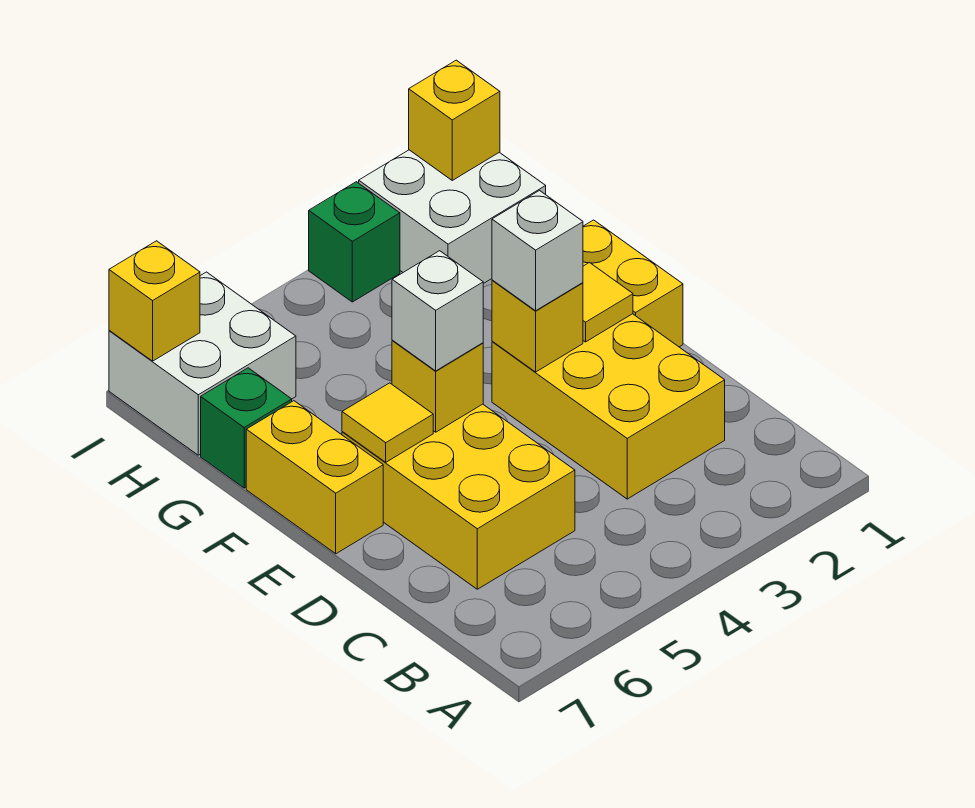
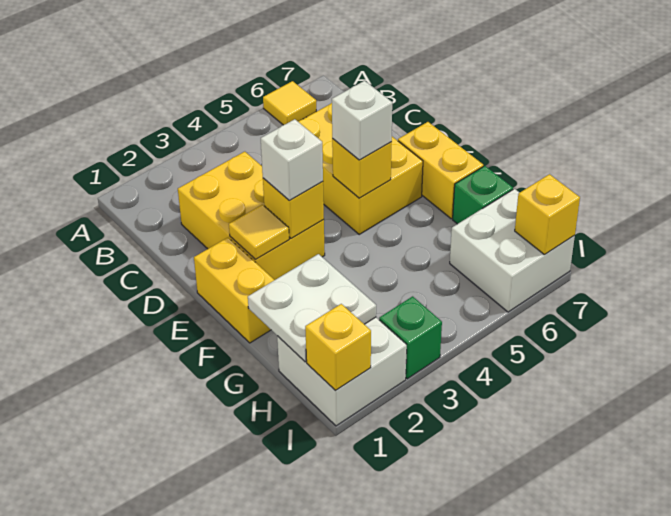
yellow 1x1 tile [342,383,433,462] -> yellow 1x1 tile moved to [263,81,316,125]
none -> white 2x2 plate [248,254,376,362]

